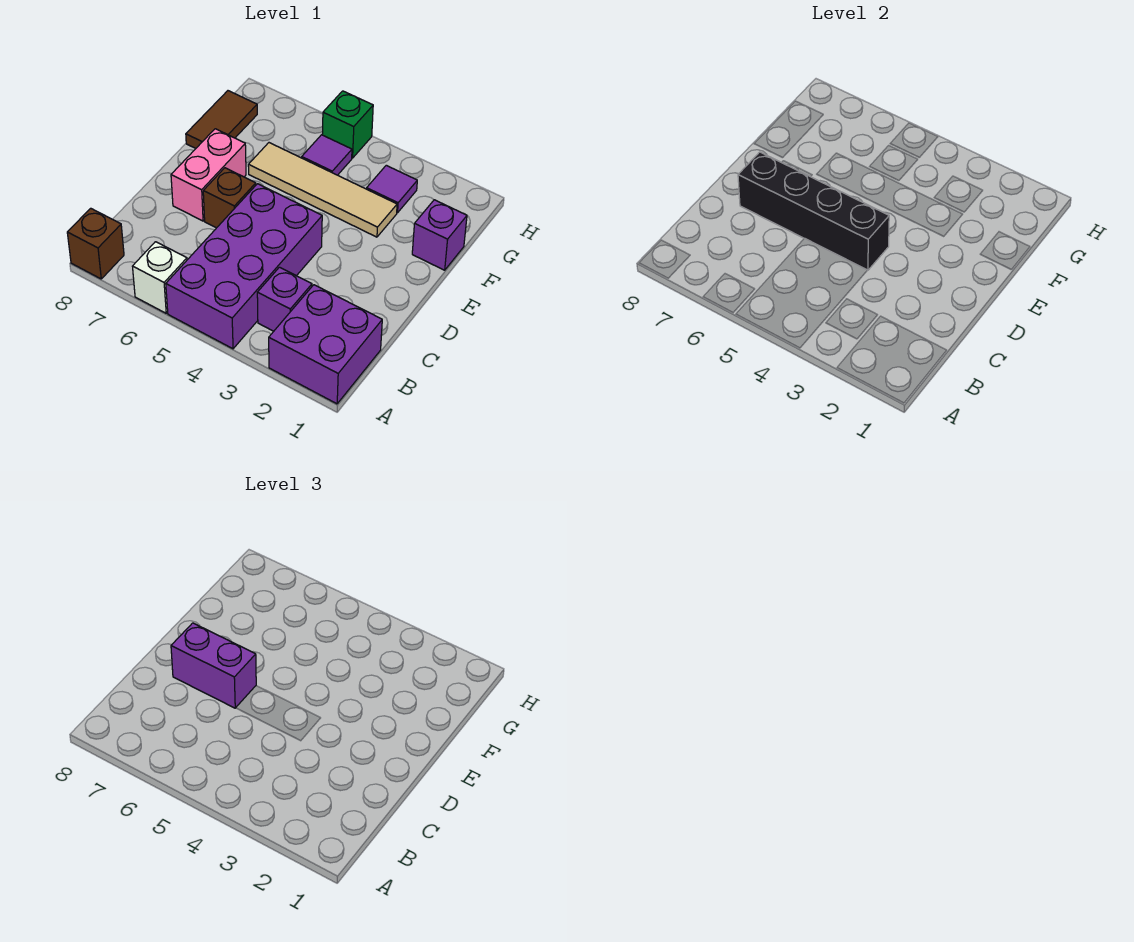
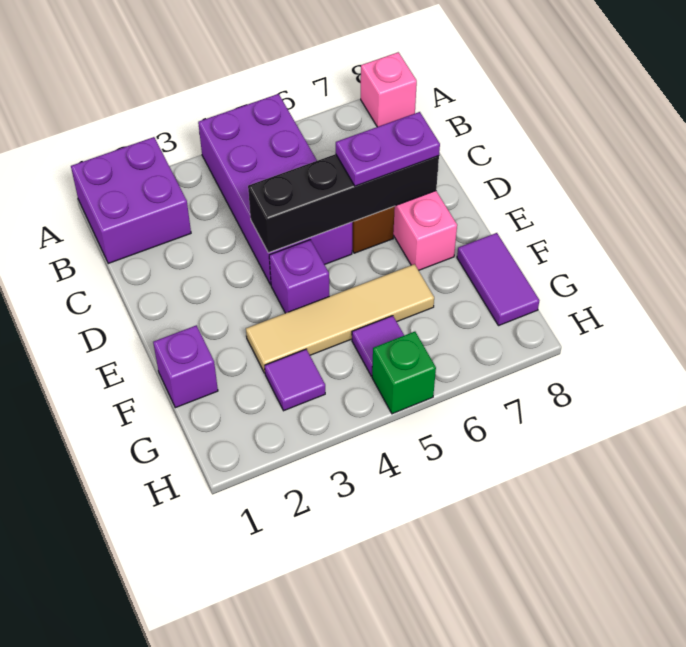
white 1x1 brick [132,242,187,313] -> none
brown 1x1 brick [67,208,124,279] -> pink 1x1 brick [361,52,417,127]
purple 1x1 brick [257,267,312,331] -> purple 1x1 brick moved to [269,240,329,313]
purple 1x2 brick [171,623,256,708] -> purple 1x2 plate [336,112,440,186]
brown 1x2 tile [186,91,257,148] -> purple 1x2 tile [457,233,539,325]

